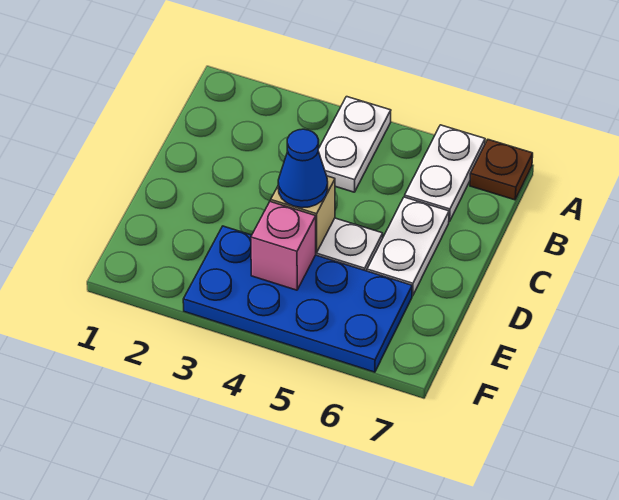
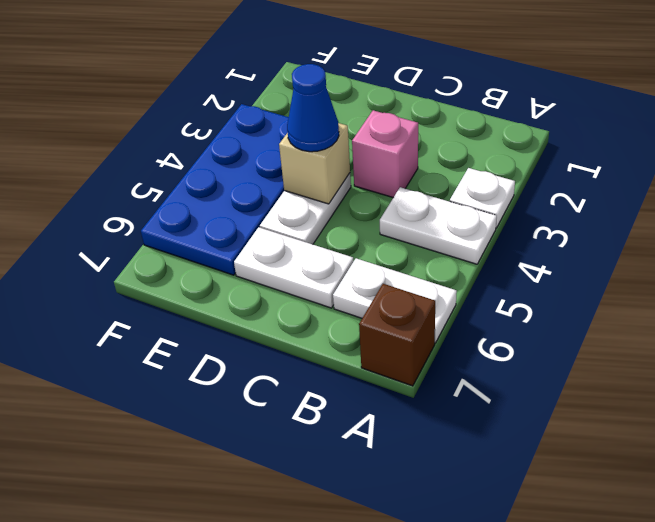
none -> white 1x1 plate [450,168,515,228]
brown 1x1 plate [470,140,533,200] -> brown 1x1 brick [359,284,435,386]
pink 1x1 brick [251,201,316,290] -> pink 1x1 brick moved to [352,110,418,197]

